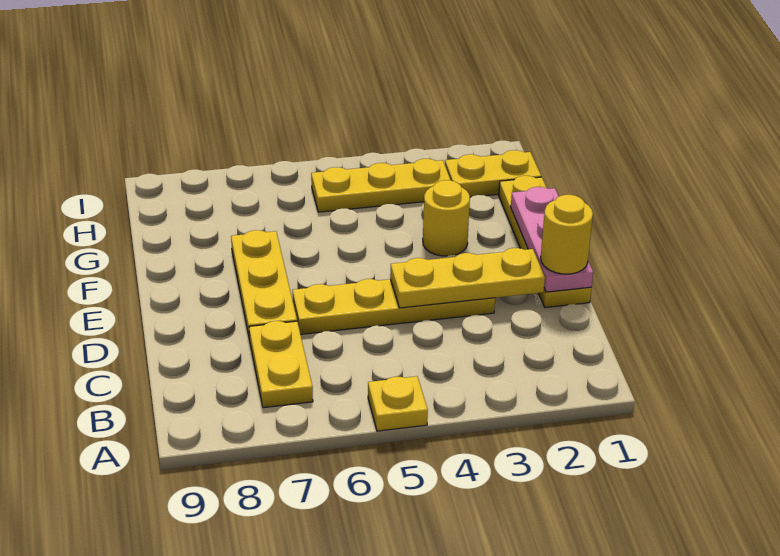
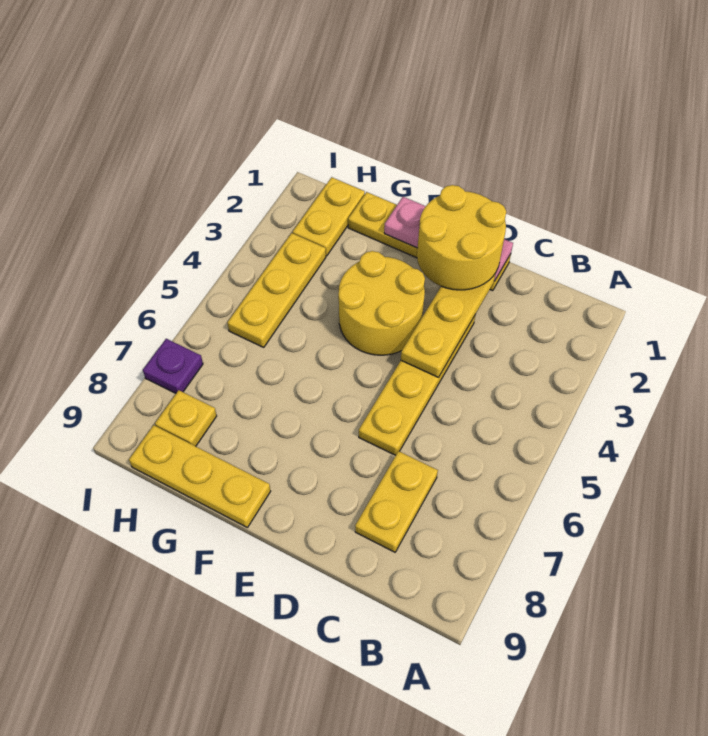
yellow 1x1 plate [368,376,428,431] -> yellow 1x1 plate moved to [155,390,217,446]
yellow 1x2 plate [249,321,313,408] -> yellow 1x2 plate turned to [355,451,438,552]
yellow 1x1 round brick [541,195,593,274] -> yellow 2x2 round brick [417,185,506,290]
yellow 1x3 plate [231,230,297,340] -> yellow 1x3 plate moved to [129,425,271,527]
yellow 1x1 round brick [423,180,470,256] -> yellow 2x2 round brick [338,251,425,355]
none -> purple 1x1 plate [143,339,203,393]

